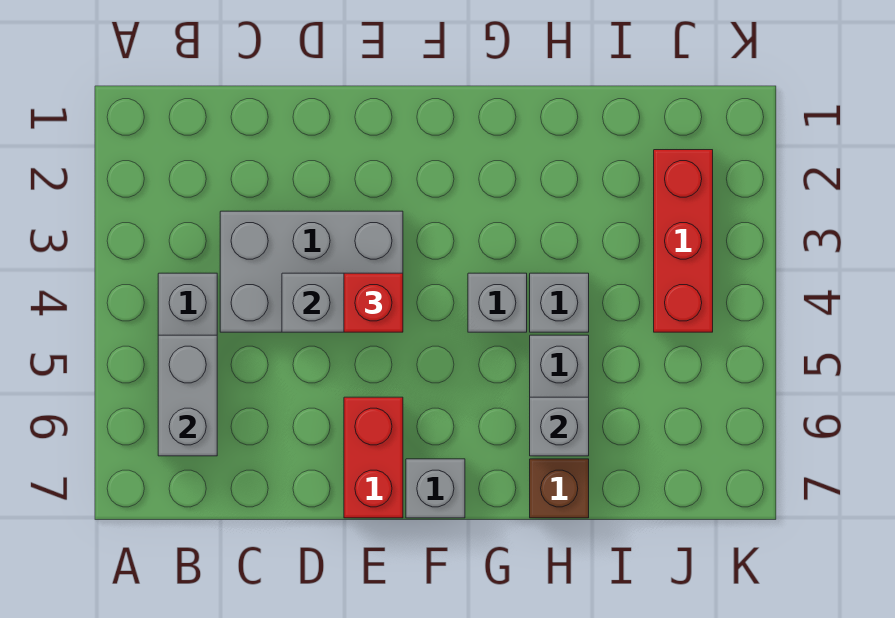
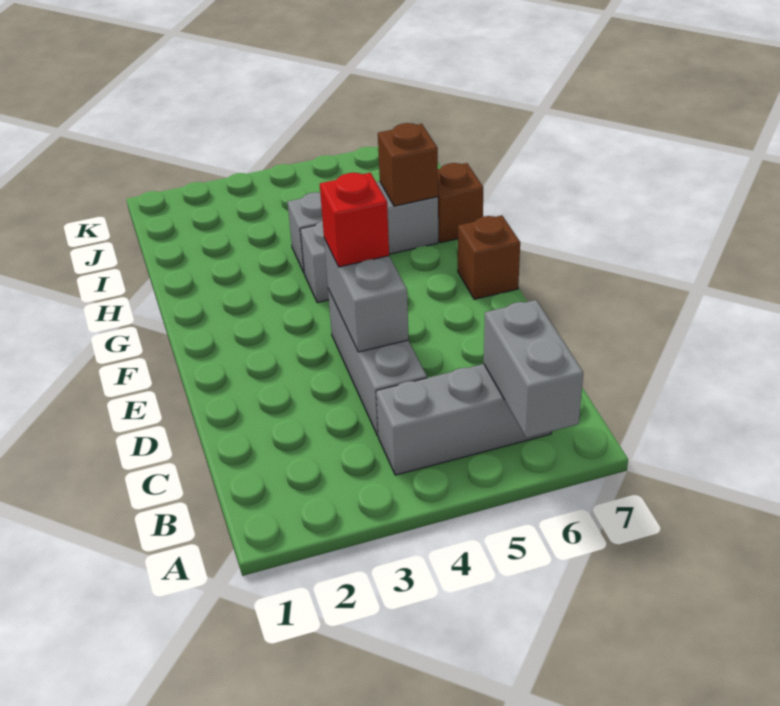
grey 1x2 brick [158,335,217,456] -> grey 1x2 brick turned to [484,300,583,438]
grey 2x3 brick [220,211,403,332] -> grey 1x3 brick [328,289,427,436]
red 1x2 brick [344,397,403,518] -> none
grey 1x1 brick [406,459,465,518] -> brown 1x1 brick [458,215,520,299]
grey 1x1 brick [530,397,589,456] -> brown 1x1 brick [378,123,438,206]
red 1x3 brick [654,150,713,332] -> none

